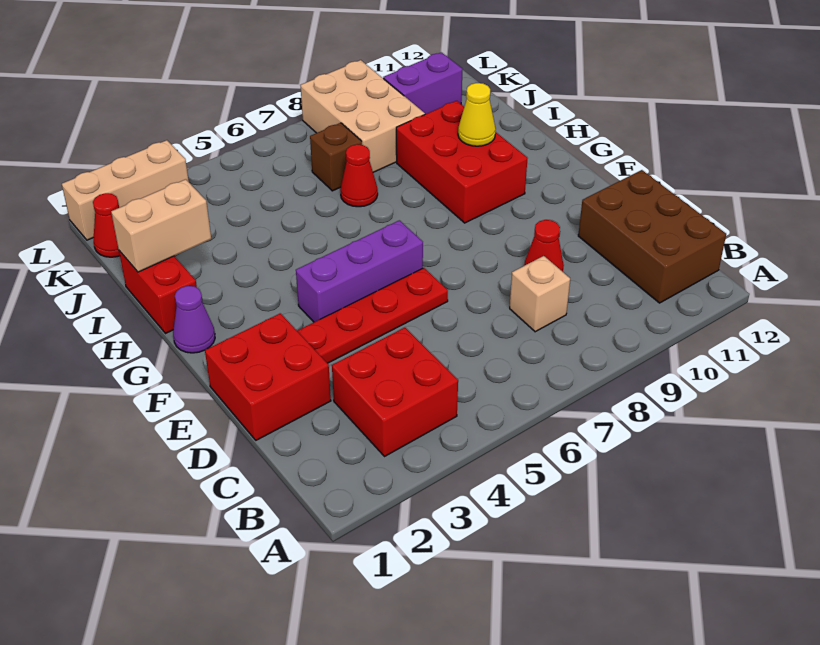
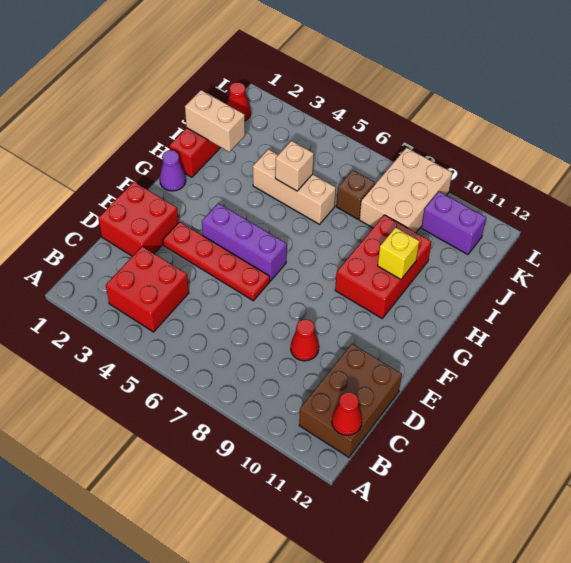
tan 1x1 brick [510,256,570,332] -> tan 1x1 brick moved to [275,141,314,191]
yellow 1x1 cone [458,83,496,146] -> yellow 1x1 brick [378,227,419,279]
red 1x1 cone [340,144,378,207] -> red 1x1 cone moved to [332,392,362,435]
tan 1x3 brick [62,140,189,240] -> tan 1x3 brick moved to [253,149,336,224]

